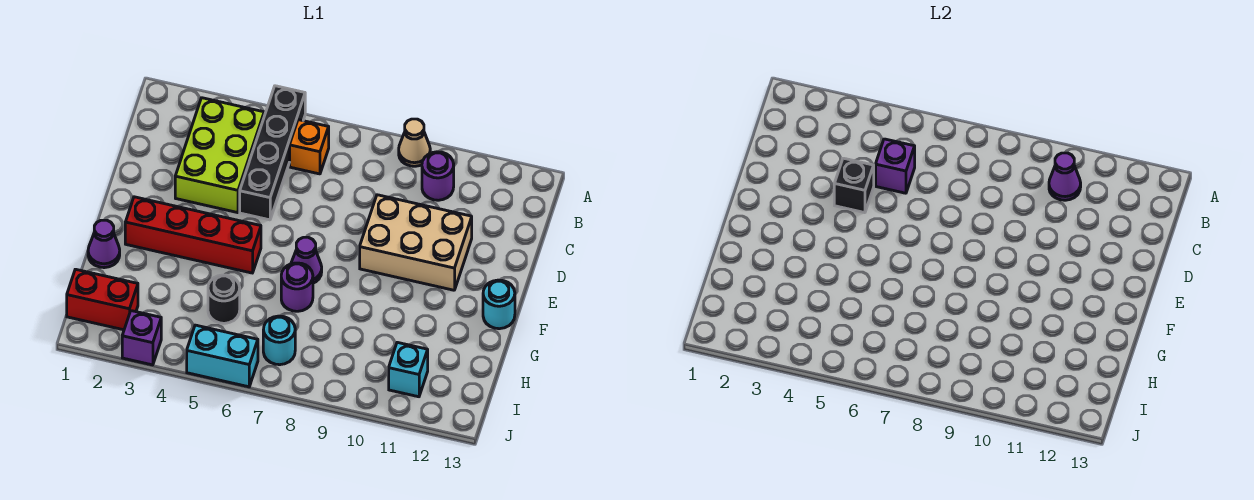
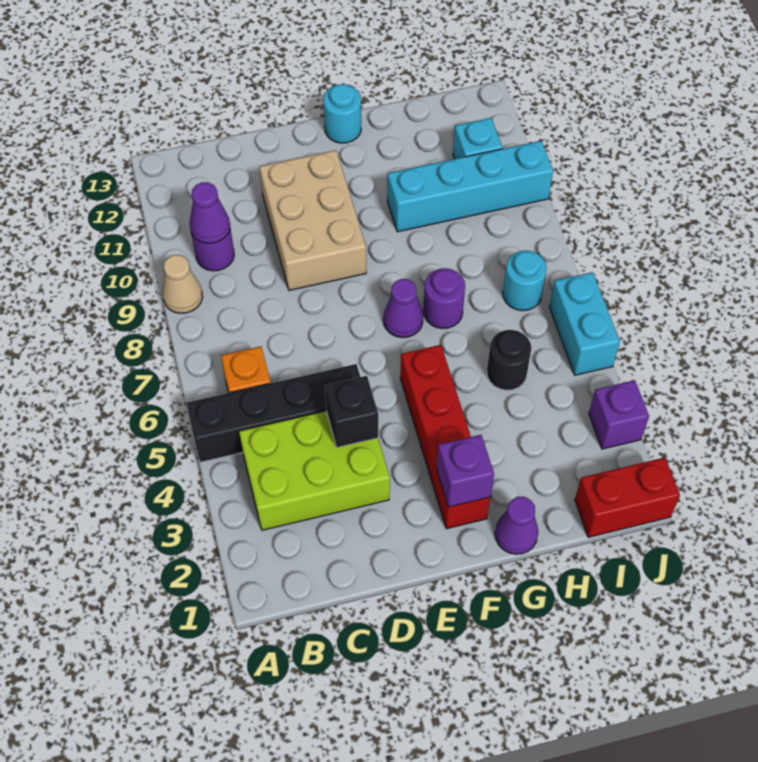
purple 1x1 brick [876,139,915,193] -> purple 1x1 brick moved to [437,435,494,507]
none -> cyan 1x4 brick [387,141,553,232]
red 1x2 brick [67,269,138,330] -> red 1x2 brick turned to [575,457,680,538]

